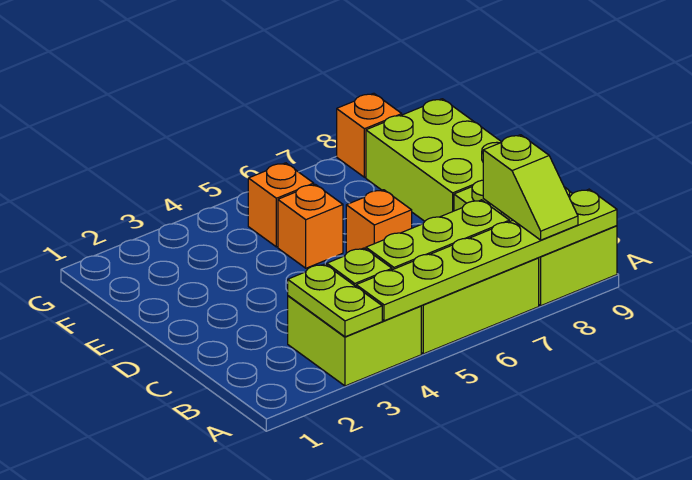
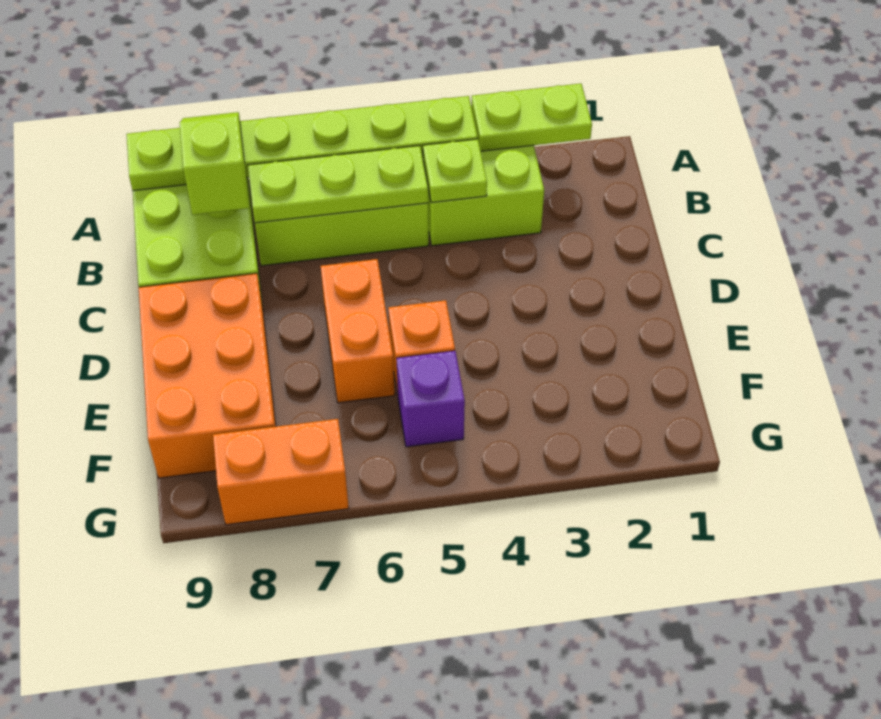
lime 1x2 plate [288,264,382,337] -> lime 1x2 plate turned to [471,84,592,151]
orange 1x1 brick [346,190,412,253] -> orange 1x2 brick [321,259,395,403]
lime 2x3 brick [366,99,501,221] -> orange 2x3 brick [139,273,276,478]
orange 1x1 brick [248,163,314,247] -> purple 1x1 brick [396,351,465,447]
orange 1x1 brick [337,93,402,177] -> orange 1x2 brick [213,419,349,525]

